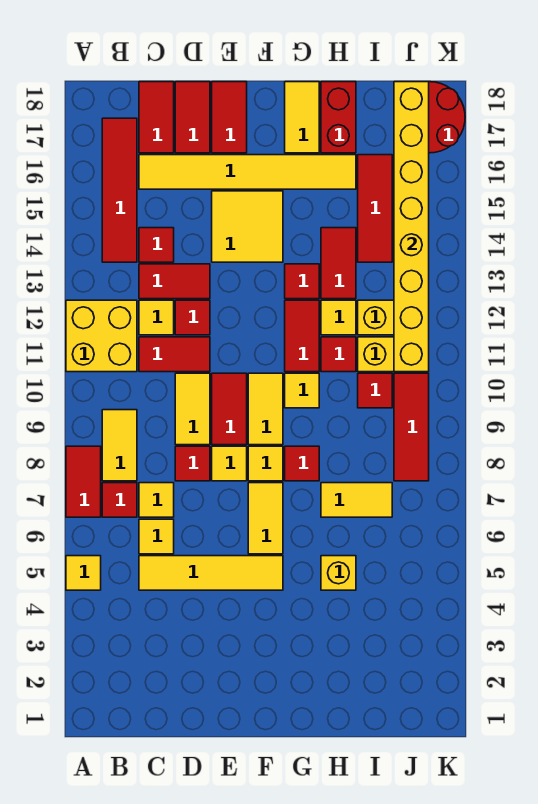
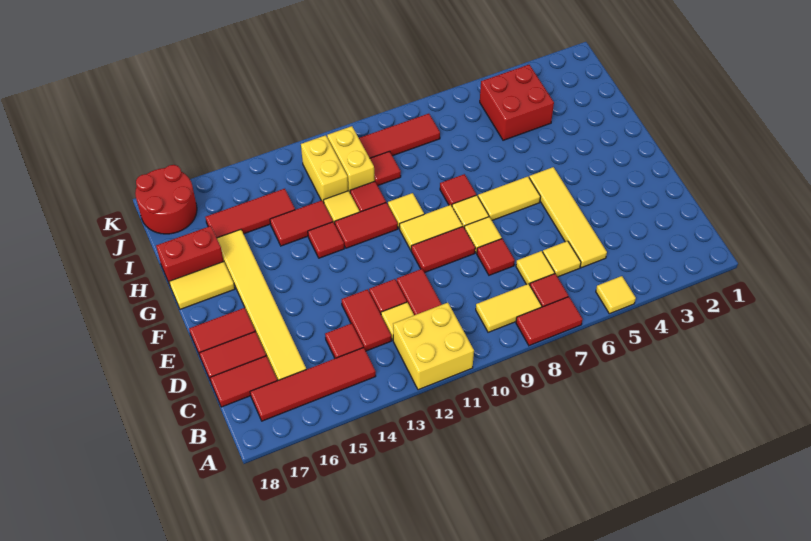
yellow 1x2 tile [175,373,210,445] -> none
yellow 2x2 tile [212,191,283,262] -> none
yellow 1x1 brick [321,556,356,590] -> none
yellow 1x2 tile [321,483,392,517] -> none
none -> red 2x2 brick [480,65,554,140]
yellow 1x8 brick [394,82,429,372] -> none

